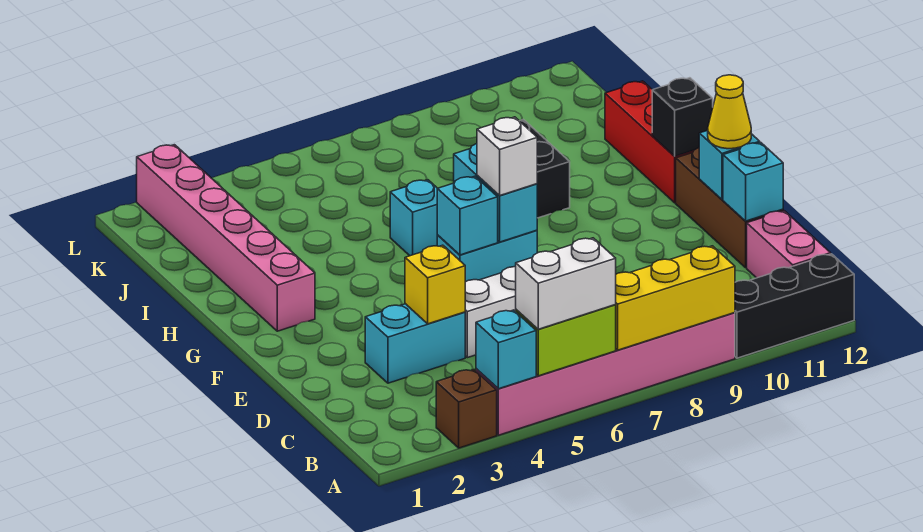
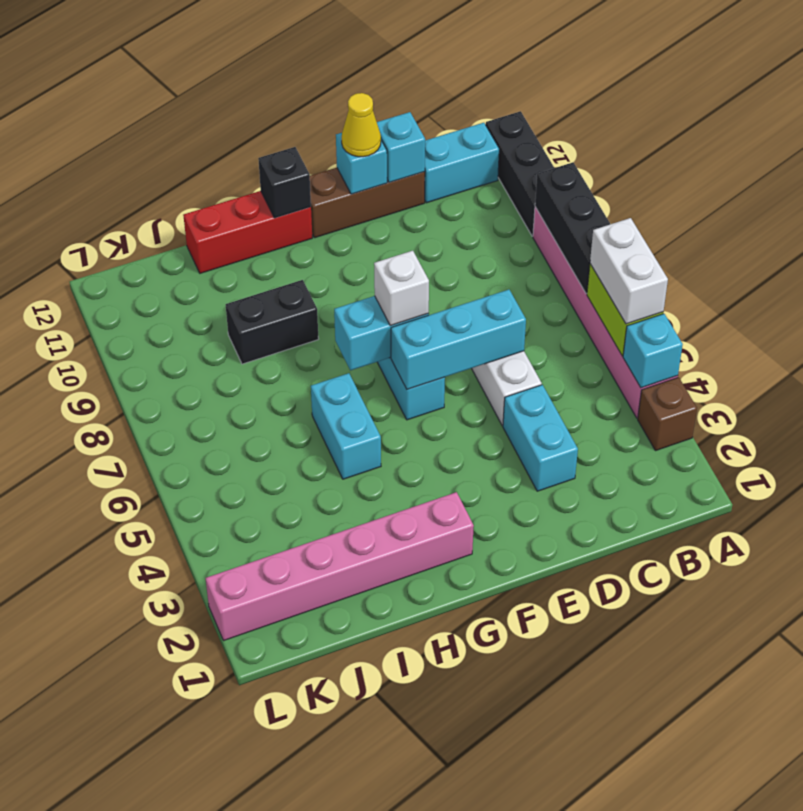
yellow 1x3 brick [616,246,735,350] -> black 1x3 brick [535,162,610,294]
pink 1x2 brick [747,211,831,278] -> cyan 1x2 brick [425,123,499,203]
yellow 1x1 brick [405,245,465,324] -> none
cyan 1x1 brick [437,176,498,255] -> cyan 1x3 brick [391,290,526,389]
cyan 1x1 brick [390,180,437,256] -> cyan 1x2 brick [311,373,381,479]

